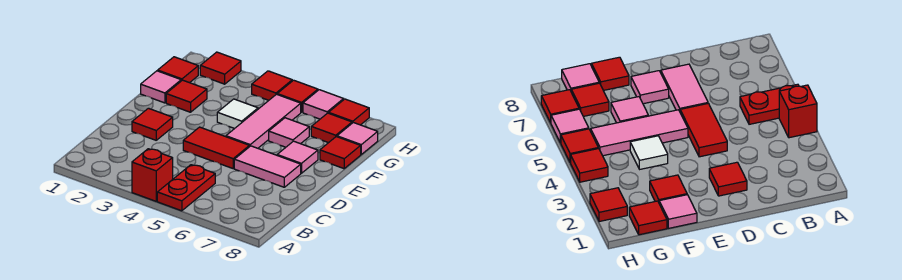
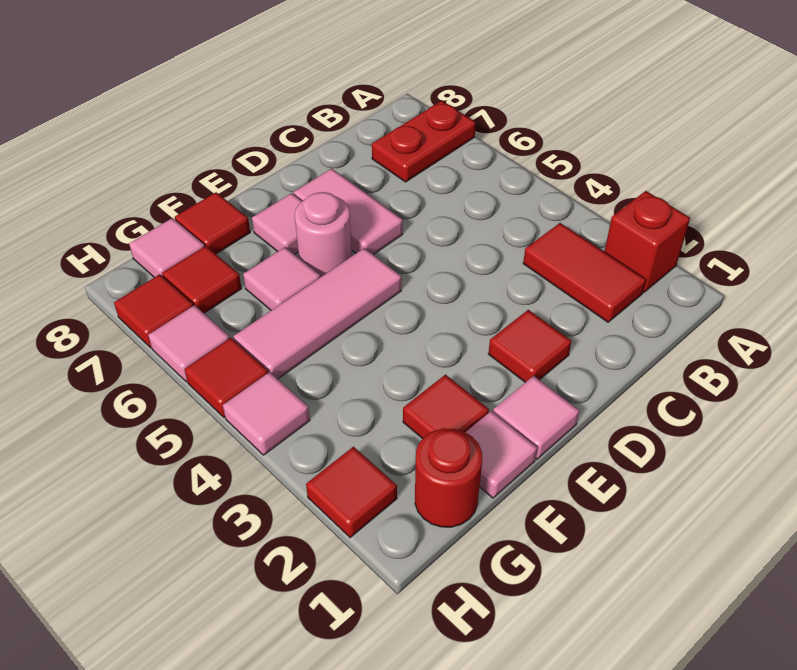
red 1x1 brick [132,149,173,201] -> red 1x1 brick moved to [604,191,690,293]
red 1x2 plate [157,165,215,211] -> red 1x2 plate moved to [372,101,476,182]
red 1x2 tile [183,127,249,168] -> red 1x2 tile moved to [523,223,646,322]
none -> pink 1x1 tile [493,376,579,459]
none -> pink 1x1 round brick [295,192,352,277]
white 1x1 tile [217,99,258,129] -> none
red 1x1 tile [158,57,198,83] -> red 1x1 round brick [415,428,482,527]
red 1x1 tile [252,71,292,100] -> pink 1x1 tile [223,372,310,455]

